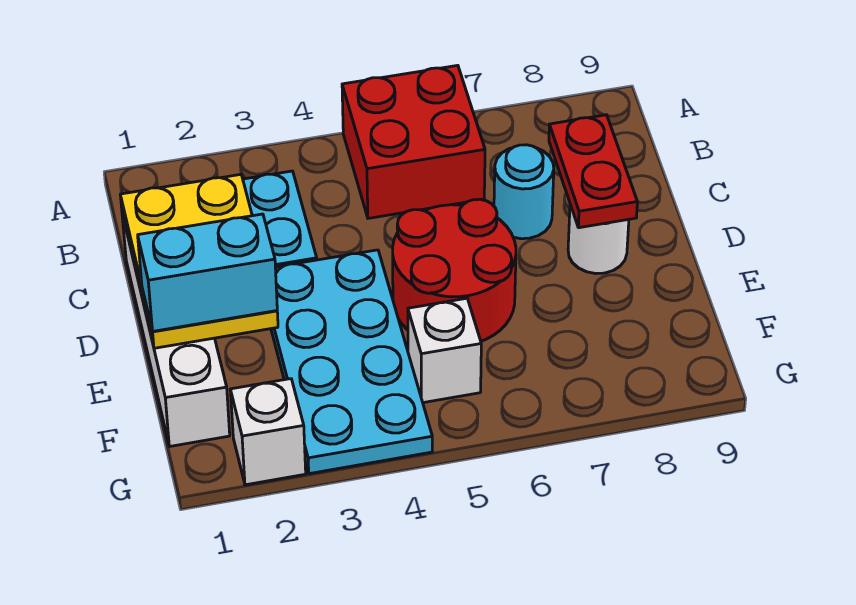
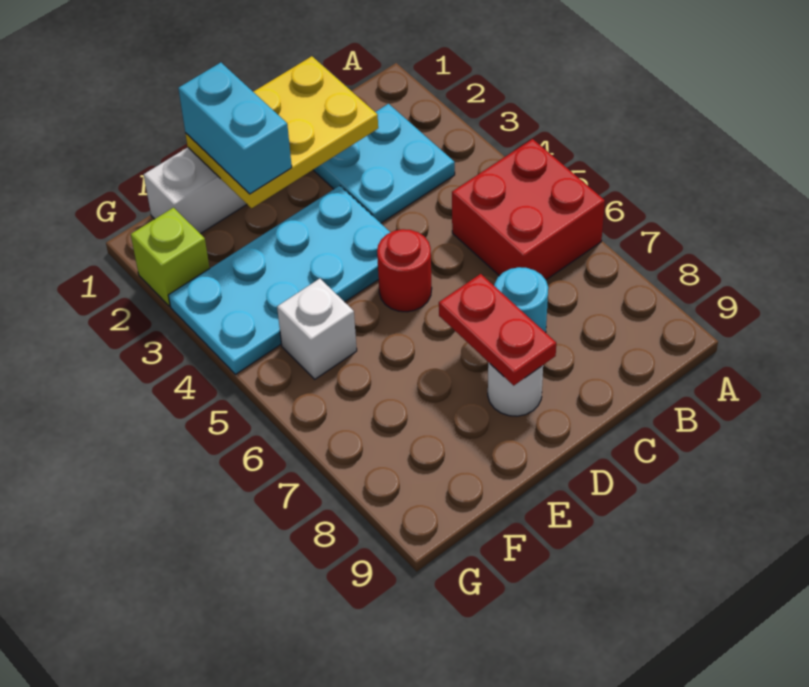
red 1x2 plate [549,115,637,228] -> red 1x2 plate turned to [439,274,556,385]
red 2x2 round brick [393,199,516,341] -> red 1x1 round brick [377,229,432,312]
white 1x1 brick [230,379,306,485] -> lime 1x1 brick [131,208,210,306]

